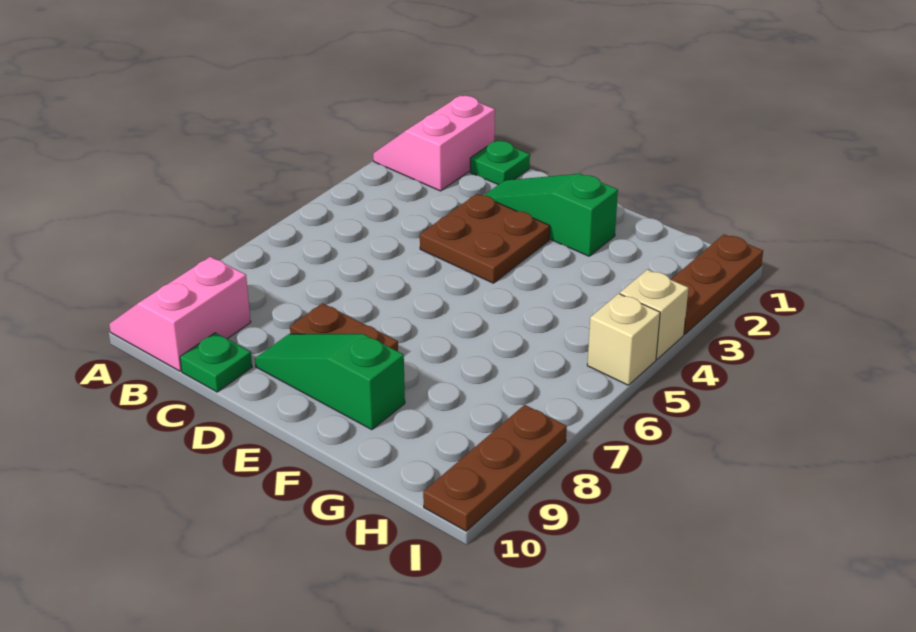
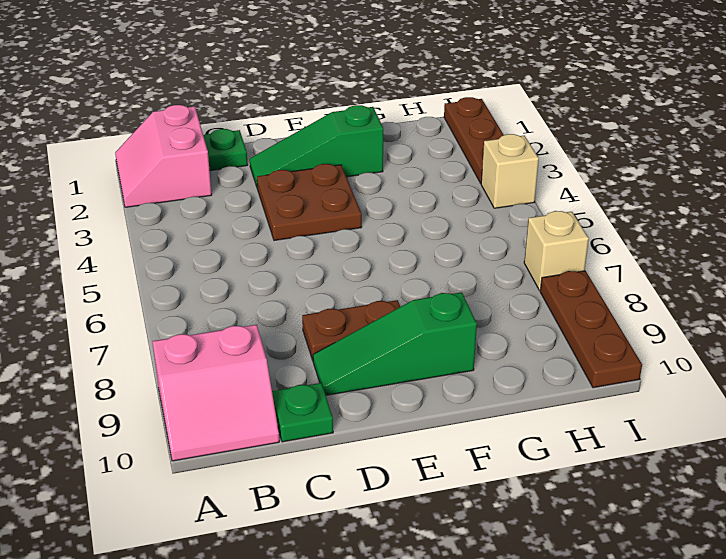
pink 2x2 slope [109,257,251,371] -> pink 2x2 slope turned to [152,325,279,461]
tan 1x1 brick [587,294,660,385] -> tan 1x1 brick moved to [524,211,589,290]

